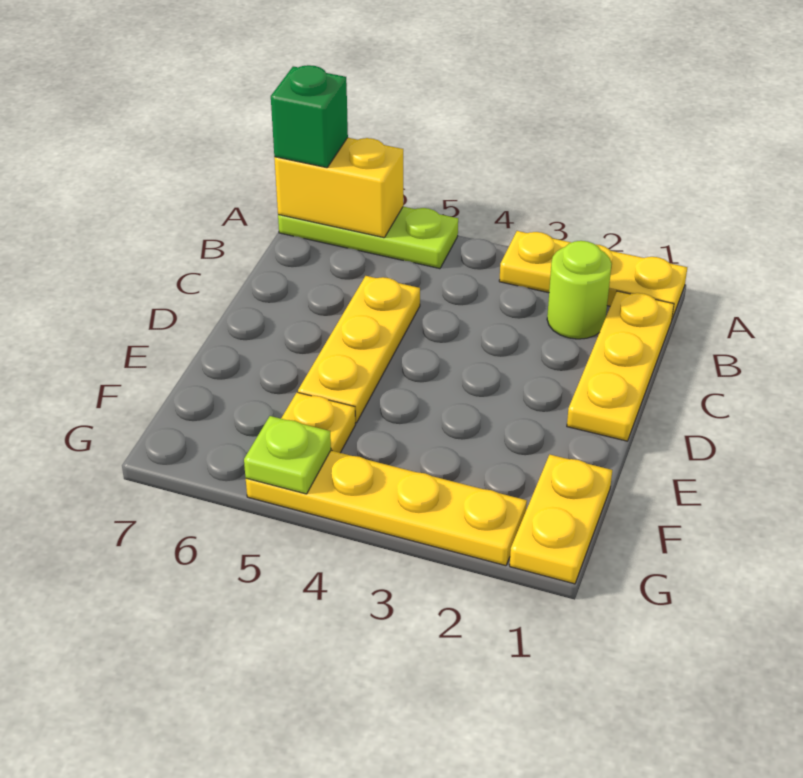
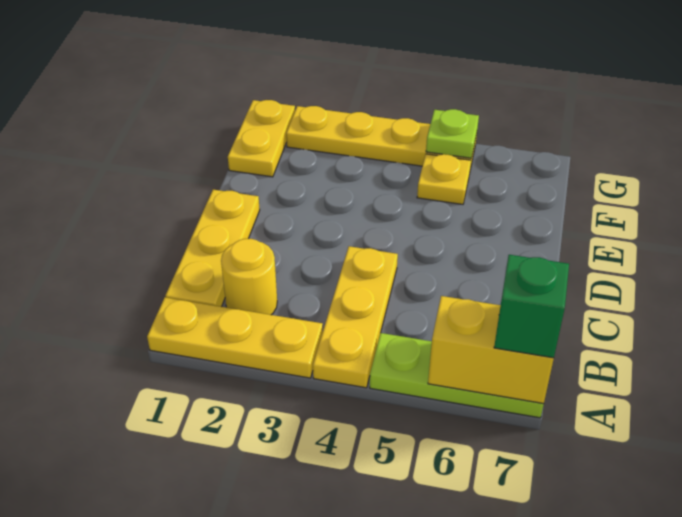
lime 1x1 round brick [547,241,612,339] -> yellow 1x1 round brick [221,239,277,315]
yellow 1x3 plate [298,276,420,423] -> yellow 1x3 plate moved to [313,246,398,388]

